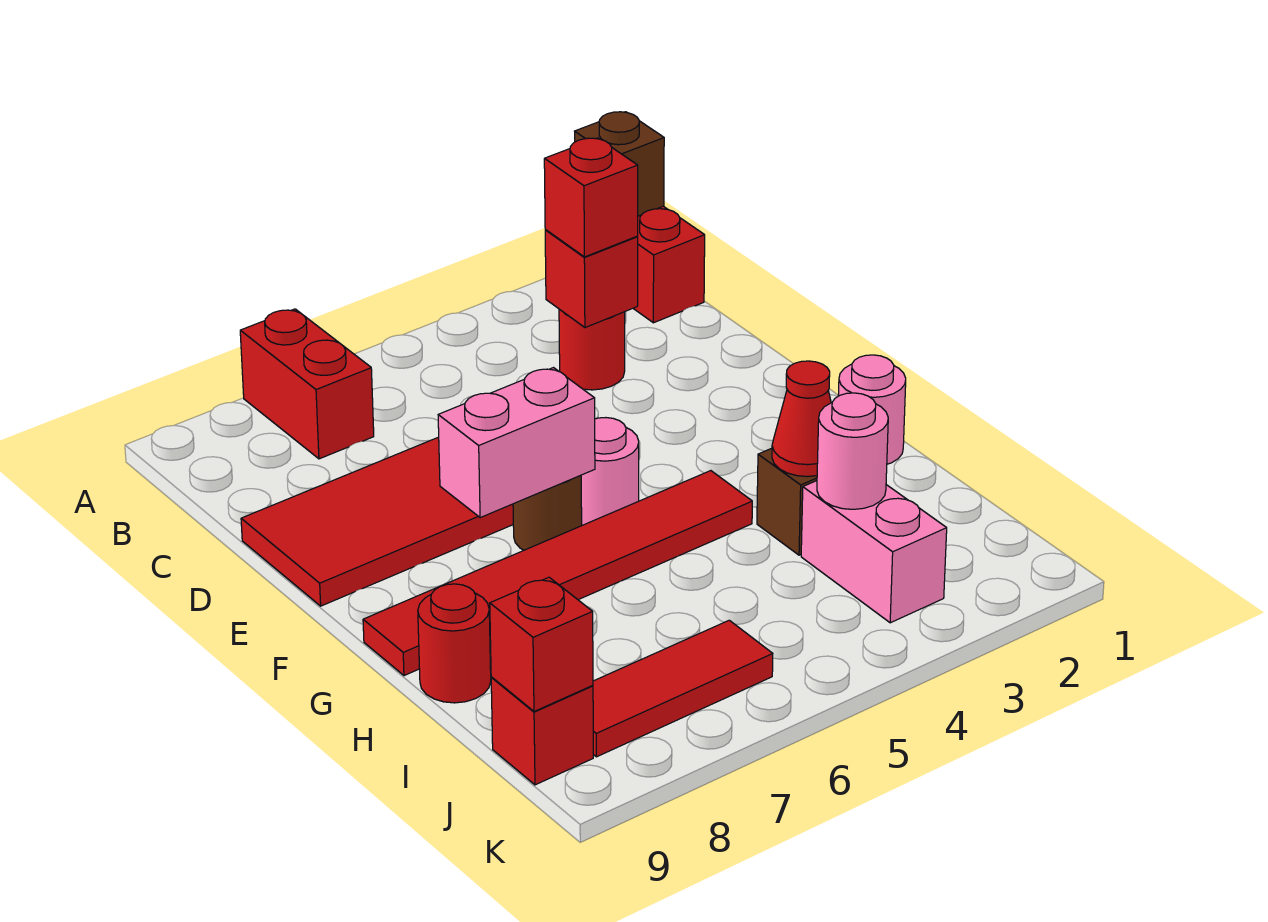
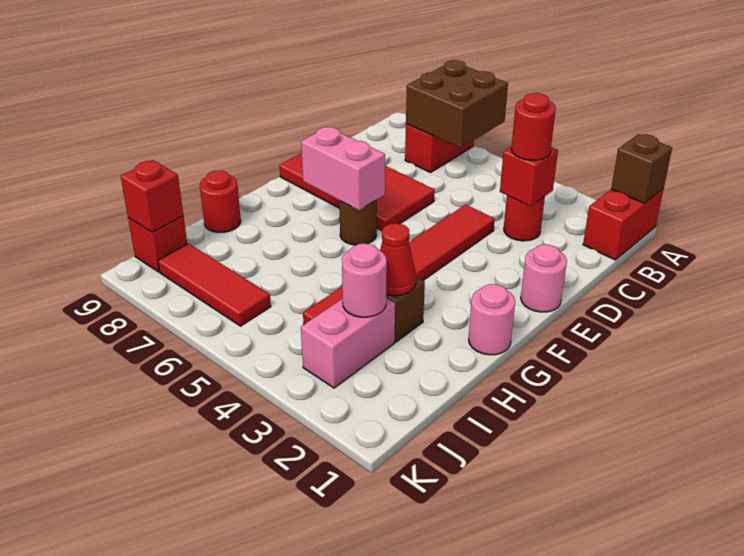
none -> brown 2x2 brick [406,60,508,148]
red 1x1 brick [544,138,638,257] -> red 1x1 round brick [511,93,556,160]
pink 1x1 round brick [581,418,639,525] -> pink 1x1 round brick moved to [521,245,567,312]
red 1x6 tile [363,471,752,676] -> red 1x6 tile turned to [303,205,495,324]

